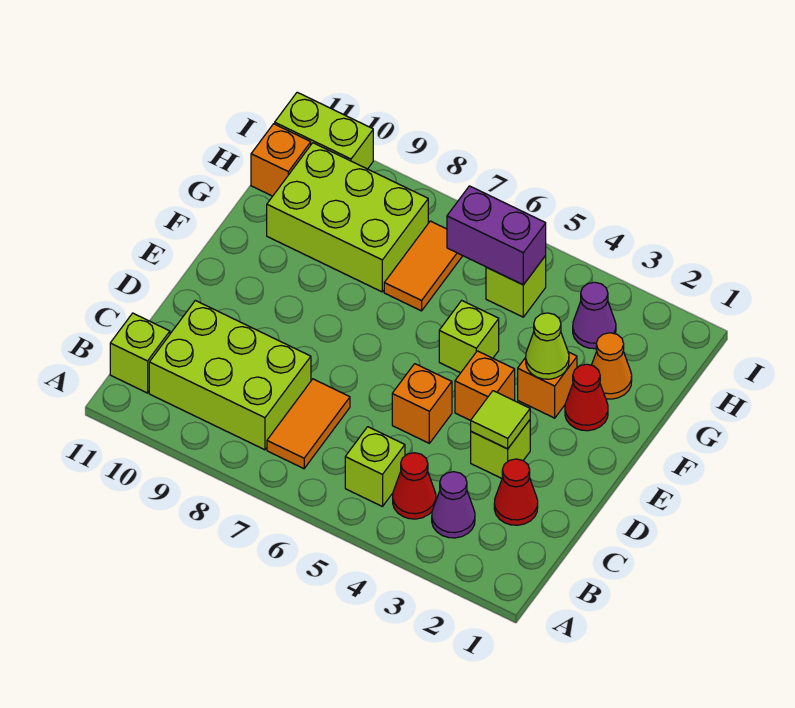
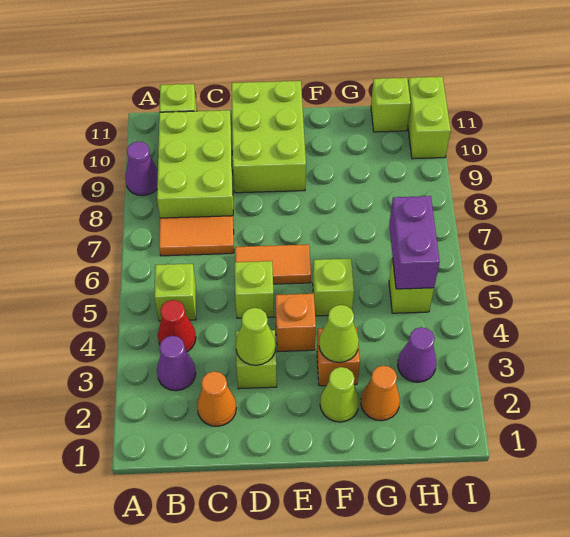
none -> purple 1x1 cone [125,141,158,196]
red 1x1 cone [494,459,538,525] -> orange 1x1 cone [197,371,236,426]
lime 1x1 tile [471,391,530,449] -> lime 1x1 cone [236,308,276,365]
orange 1x1 brick [392,364,452,443] -> lime 1x1 brick [235,261,274,318]
red 1x1 cone [565,364,608,431] -> lime 1x1 cone [320,367,359,422]
orange 1x2 tile [384,221,463,311] -> orange 1x2 tile moved to [235,245,311,284]
lime 2x3 brick [267,143,428,292] -> lime 2x3 brick moved to [232,81,306,193]
orange 1x1 brick [251,124,311,196] -> lime 1x1 brick [371,78,411,132]

